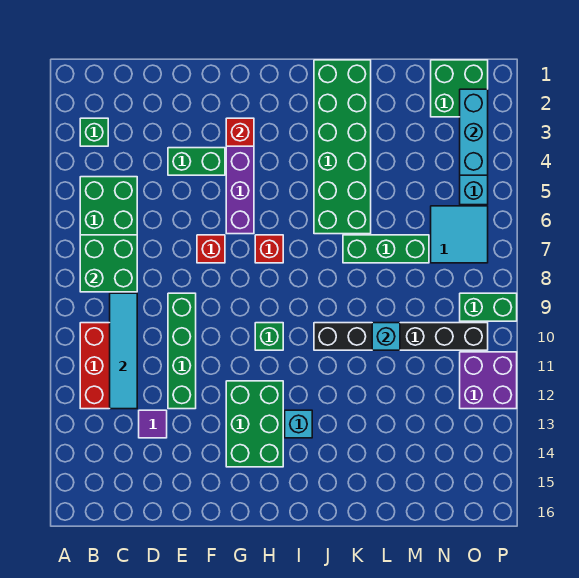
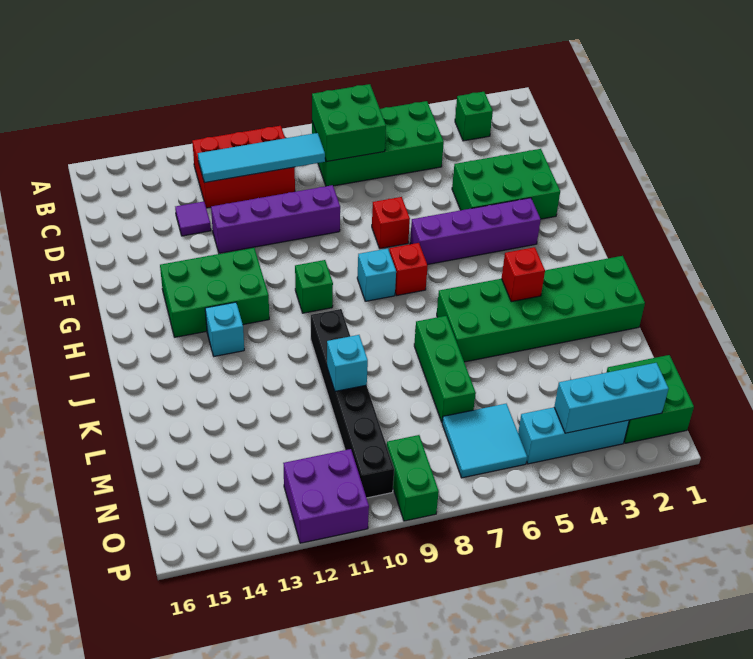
green 1x2 brick [168,148,225,175] -> green 2x3 brick [452,149,560,219]
green 1x4 brick [168,293,196,409] -> purple 1x4 brick [211,185,340,253]
red 1x1 brick [226,118,254,146] -> red 1x1 brick moved to [501,247,545,302]
none -> cyan 1x1 brick [357,248,396,301]

